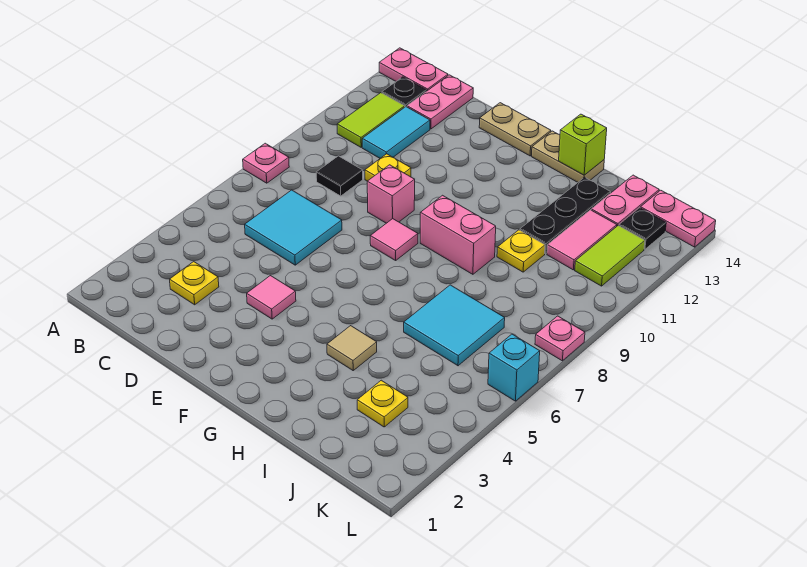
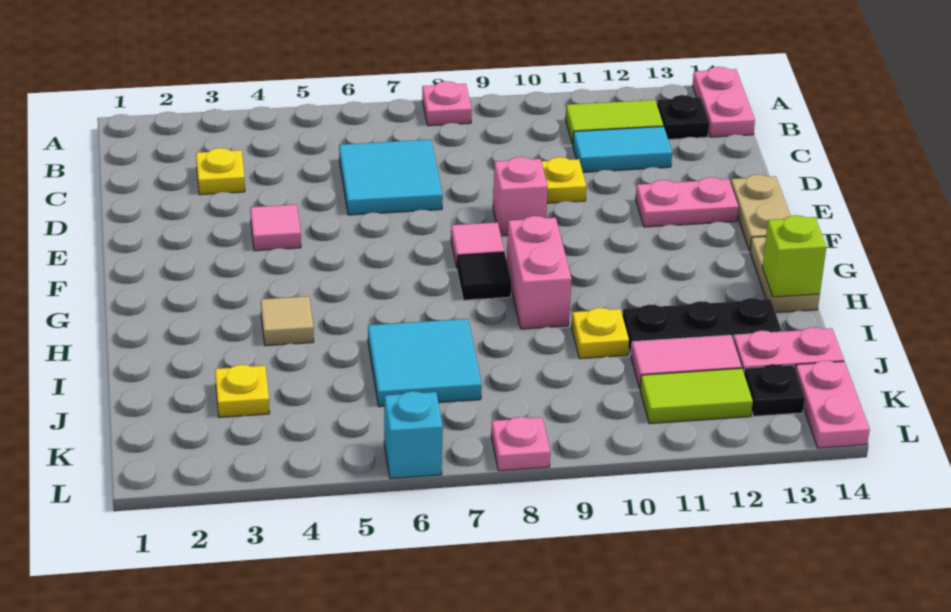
black 1x1 tile [316,156,363,196] -> black 1x1 tile moved to [457,253,511,300]
pink 1x2 plate [407,75,473,129] -> pink 1x2 plate moved to [636,177,739,227]

